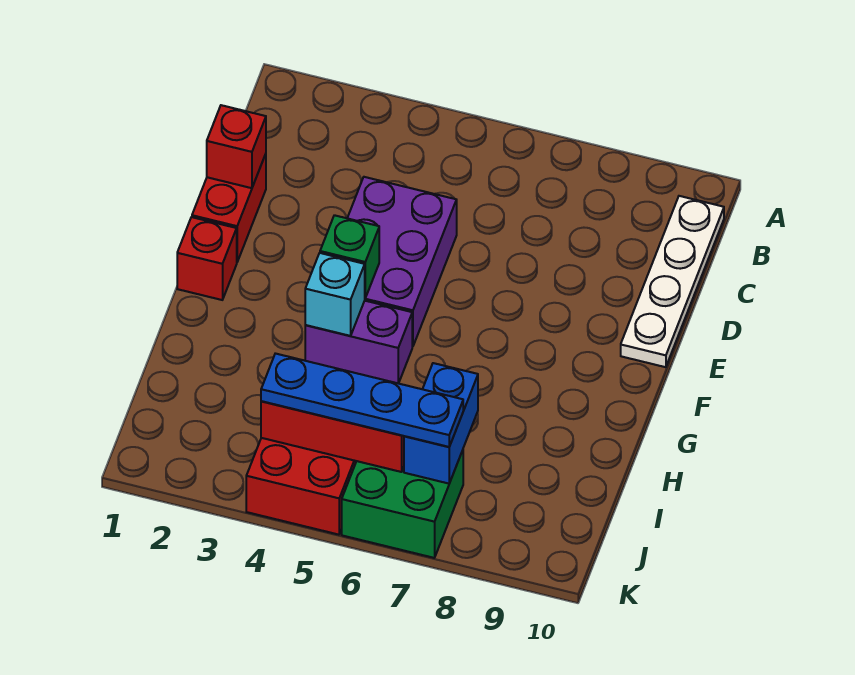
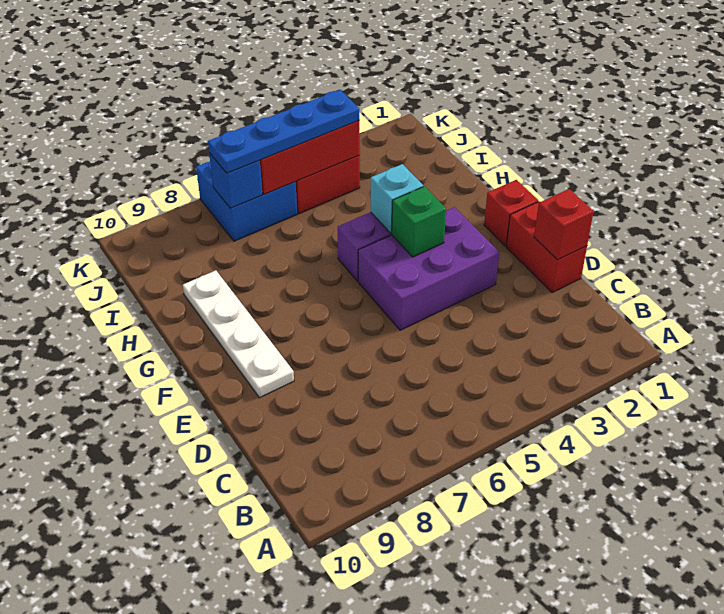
white 1x4 plate [621,196,724,367] -> white 1x4 plate moved to [183,270,294,398]
purple 2x3 brick [348,177,457,347] -> purple 2x3 brick turned to [358,207,499,330]
blue 1x2 brick [404,363,478,484] -> blue 1x1 brick [209,153,262,208]
green 2x2 brick [342,450,463,558] -> blue 2x2 brick [196,161,297,241]

